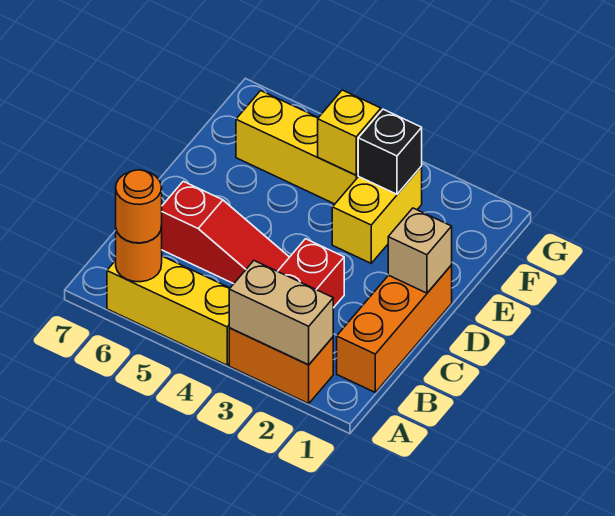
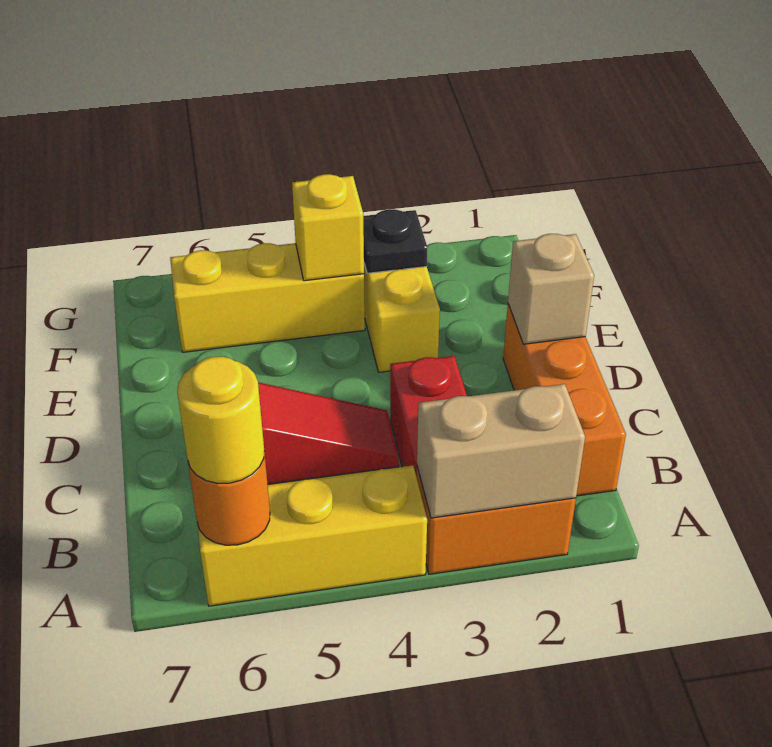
orange 1x1 round brick [116,170,162,243] -> yellow 1x1 round brick [177,357,264,483]
black 1x1 brick [358,109,422,194] -> black 1x1 plate [363,209,427,273]

